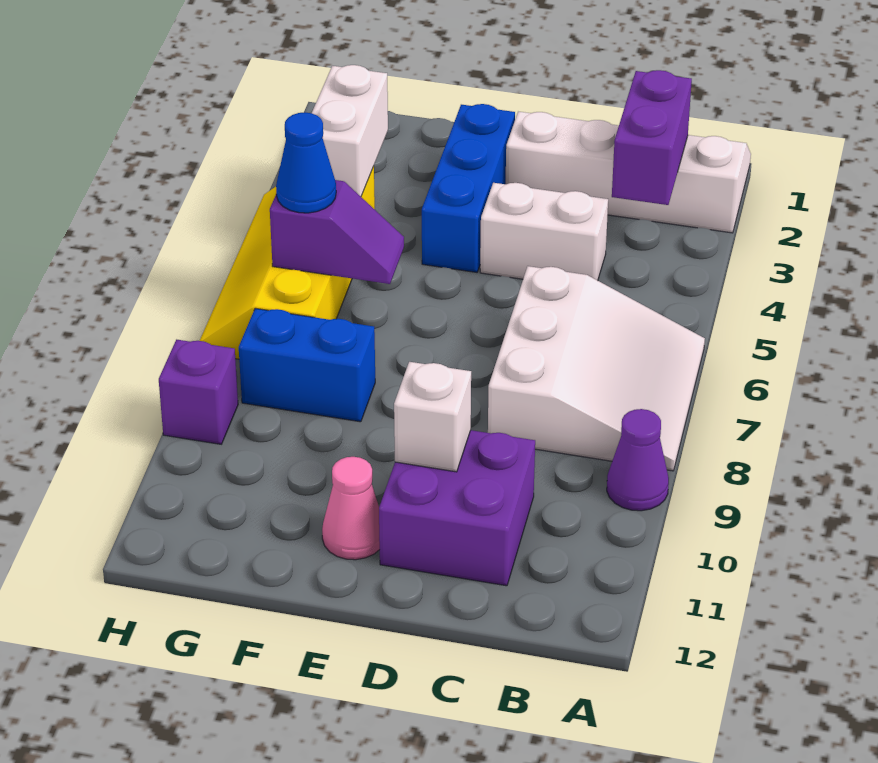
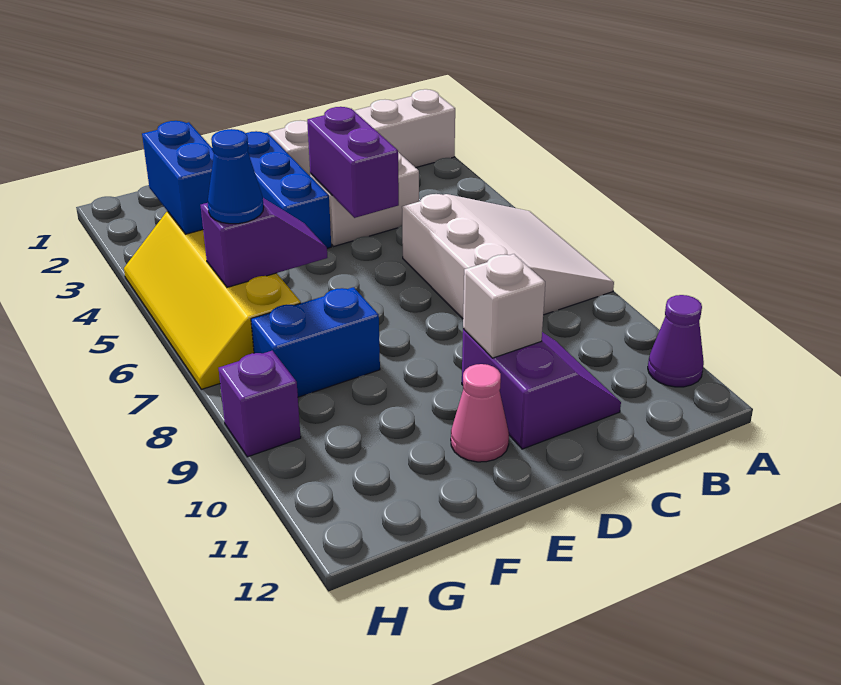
purple 1x1 cone [607,409,669,511] -> purple 1x1 cone moved to [648,295,704,387]
purple 1x2 brick [612,70,692,205] -> purple 1x2 brick moved to [307,107,399,218]
purple 2x2 brick [379,430,535,586] -> purple 2x2 slope [462,329,621,449]
white 1x2 brick [312,65,388,196] -> blue 1x2 brick [142,121,214,234]

